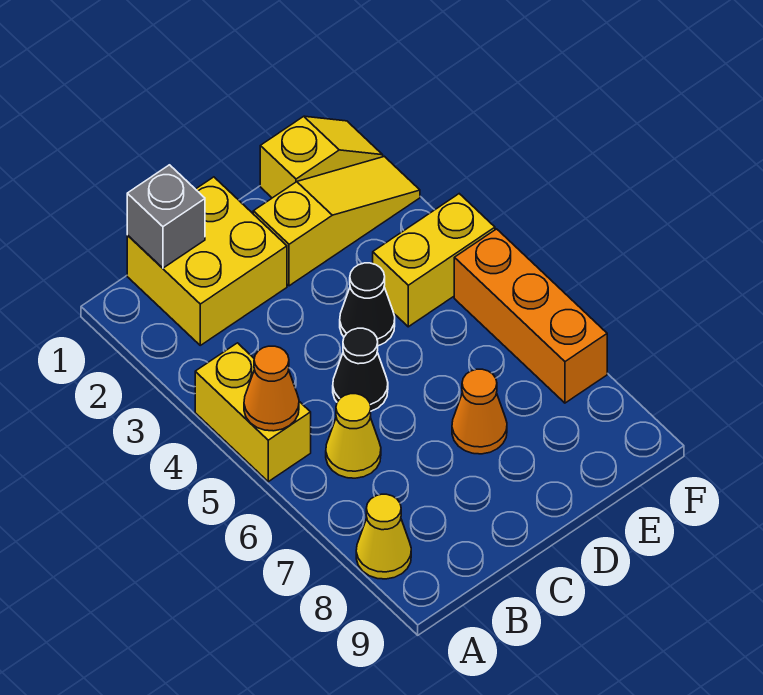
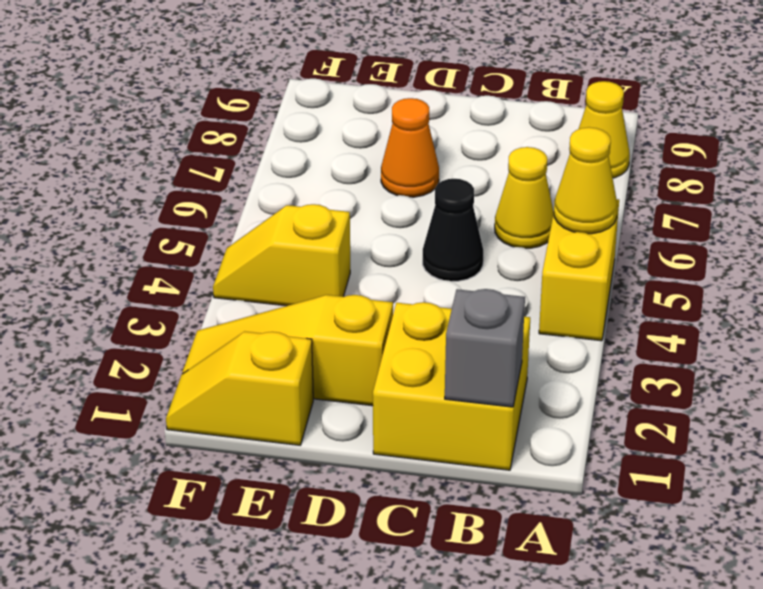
orange 1x1 cone [244,346,299,431] -> yellow 1x1 cone [554,127,617,234]
black 1x1 cone [340,263,395,346] -> none
yellow 1x2 brick [373,194,495,327] -> yellow 1x2 slope [213,204,350,306]
orange 1x3 brick [454,229,607,403] -> none

